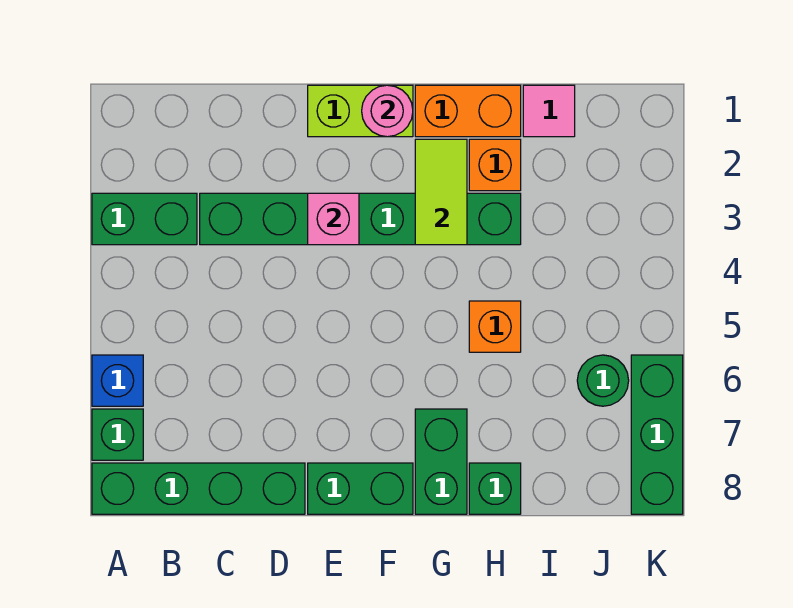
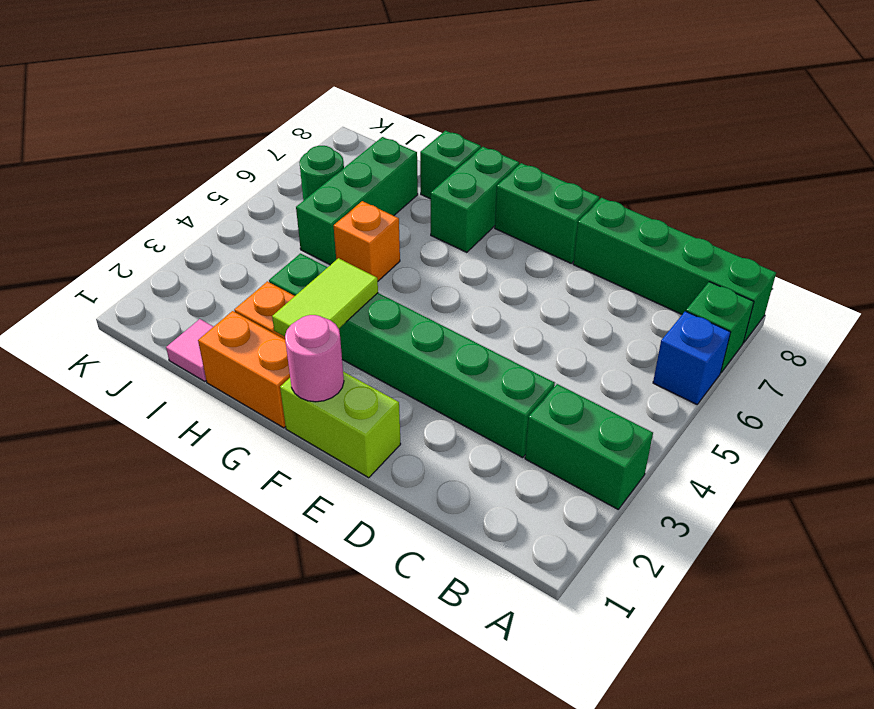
pink 1x1 brick [308,193,359,245] -> none
green 1x3 brick [631,355,683,514] -> green 1x3 brick moved to [296,137,418,265]

